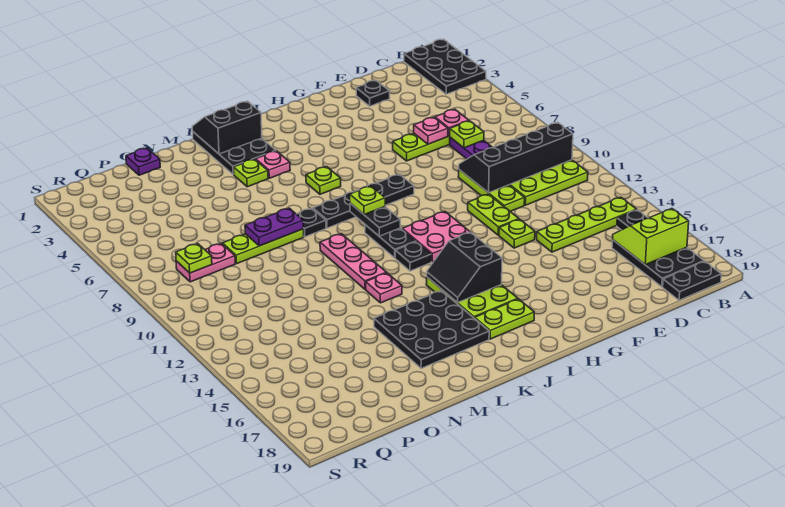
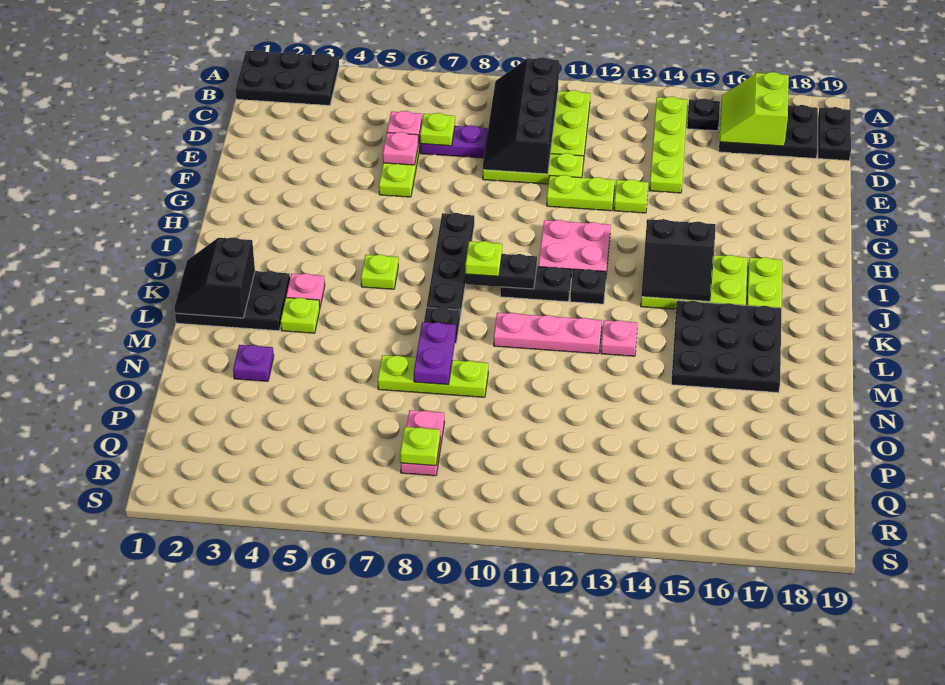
black 1x1 plate [356,80,390,106] -> none
lime 1x3 plate [222,229,304,264] -> lime 1x3 plate turned to [378,355,488,397]
purple 1x1 plate [126,148,160,175] -> purple 1x1 plate moved to [233,345,274,381]

